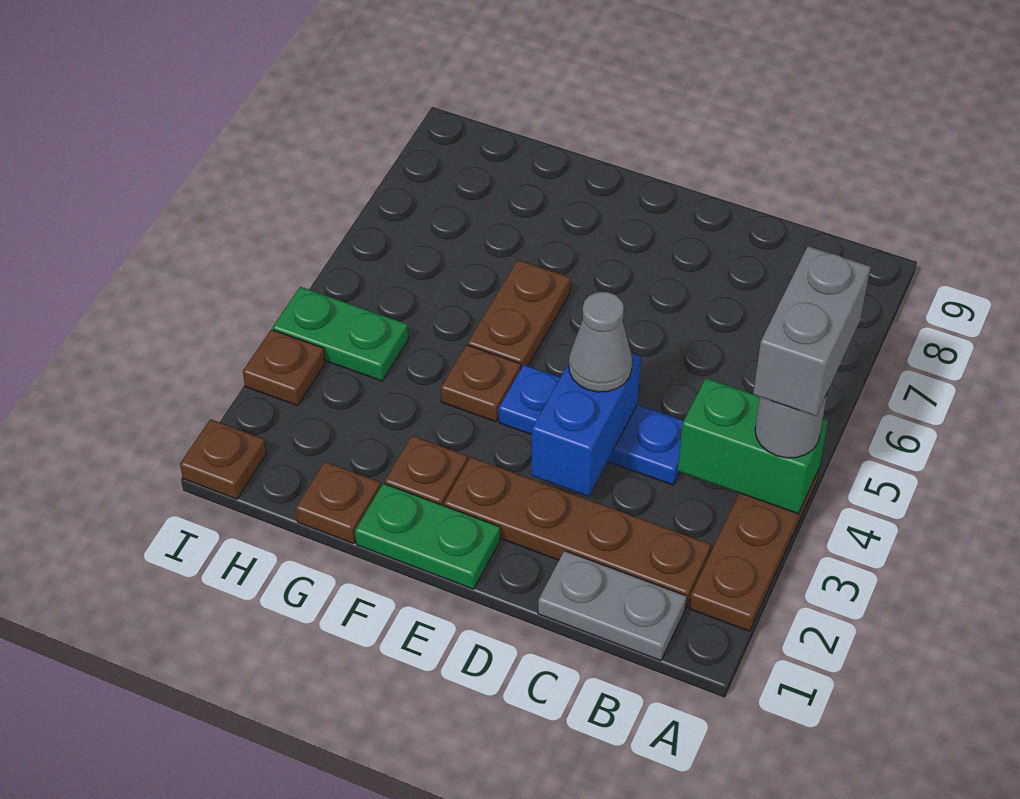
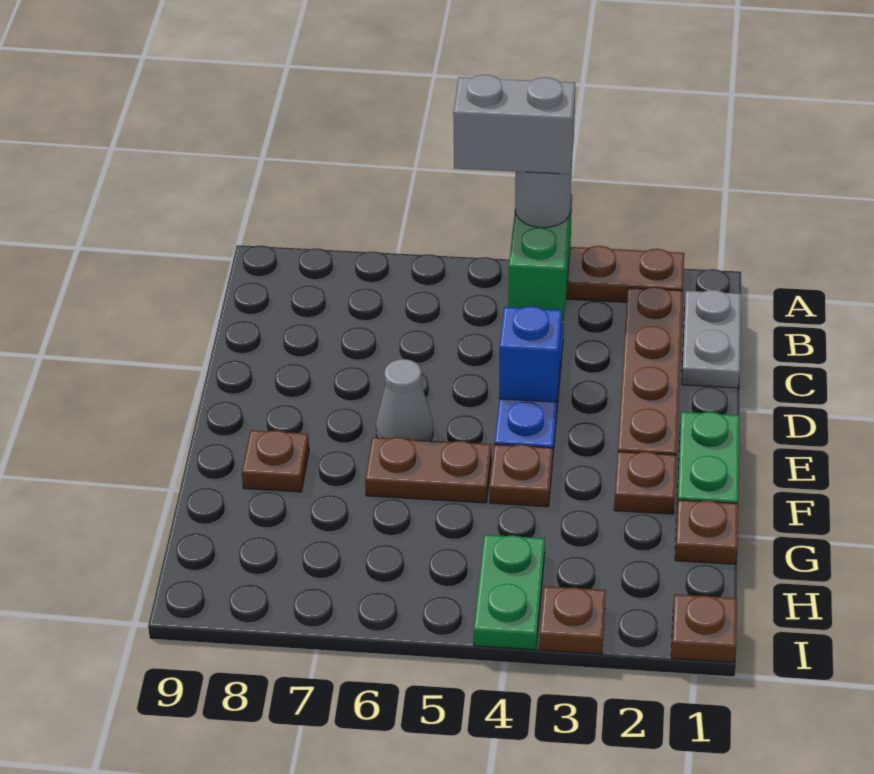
blue 1x2 brick [531,352,641,496] -> blue 1x1 brick [499,306,562,402]
grey 1x1 cone [569,292,632,392] -> grey 1x1 cone moved to [376,359,433,441]
none -> brown 1x1 plate [242,430,309,492]

